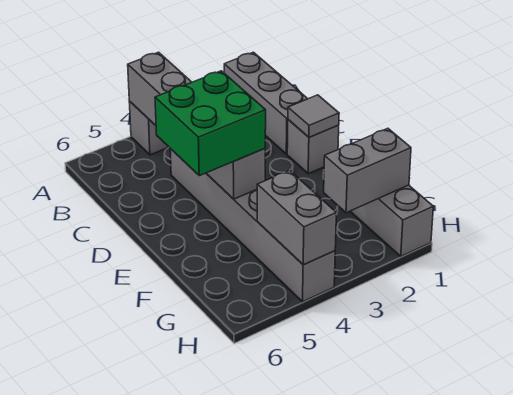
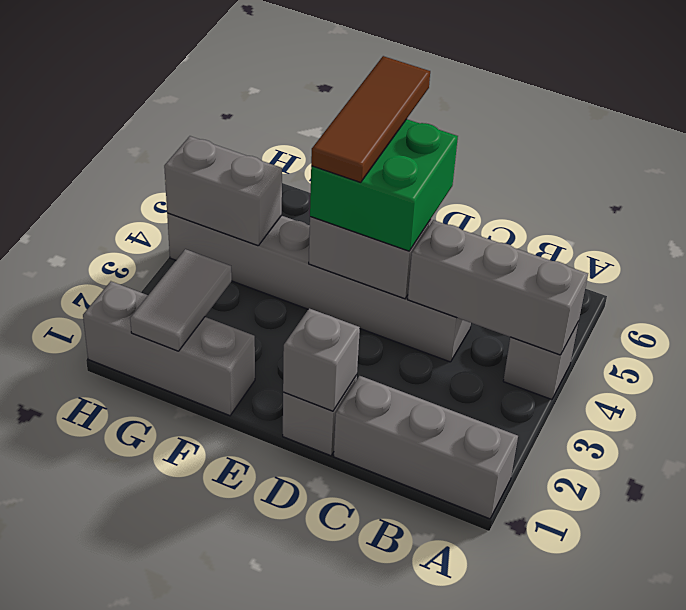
grey 1x1 tile [288,95,339,137] -> grey 1x1 brick [283,308,360,411]
none -> brown 1x3 tile [311,56,430,182]
grey 1x2 brick [324,128,411,213] -> grey 1x2 tile [130,249,232,351]

